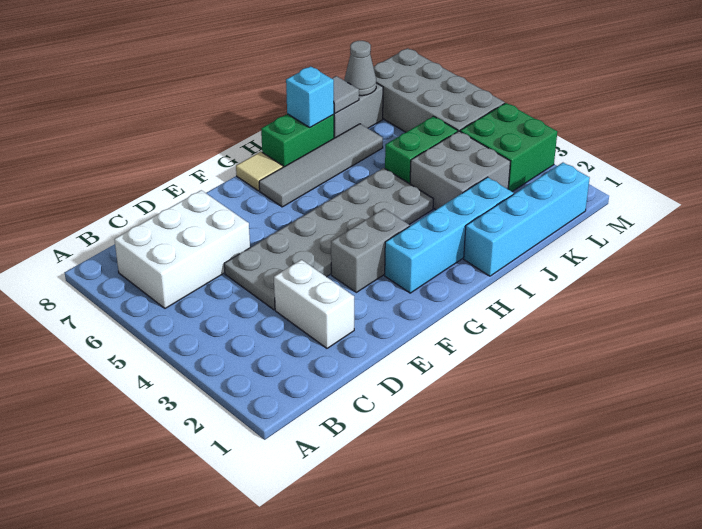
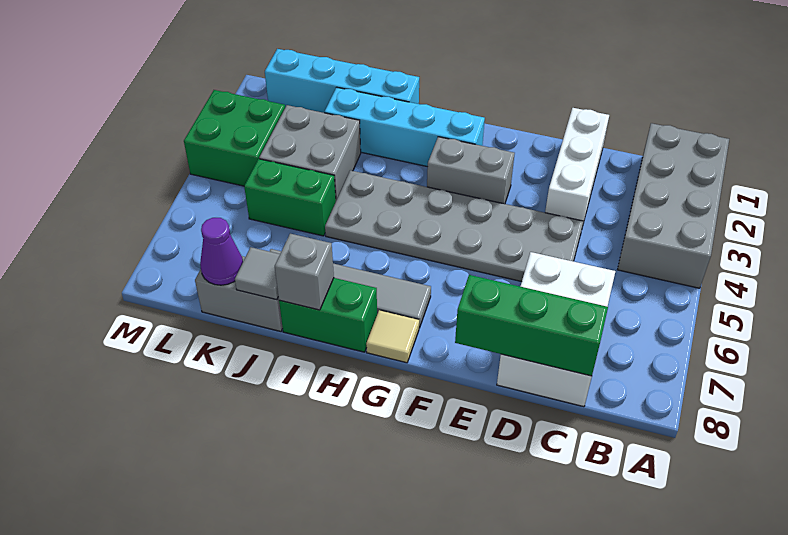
white 2x3 brick [114,190,250,308] -> white 2x3 brick turned to [497,252,615,407]
none -> green 1x3 brick [455,275,608,376]
white 1x2 brick [274,260,354,348] -> white 1x3 brick [545,108,609,223]
cyan 1x1 brick [286,66,334,127] -> grey 1x1 brick [275,234,334,310]
grey 1x1 cone [344,41,376,96] -> purple 1x1 cone [200,218,243,285]
grey 2x4 brick [374,48,505,132] -> grey 2x4 brick moved to [617,123,729,288]

